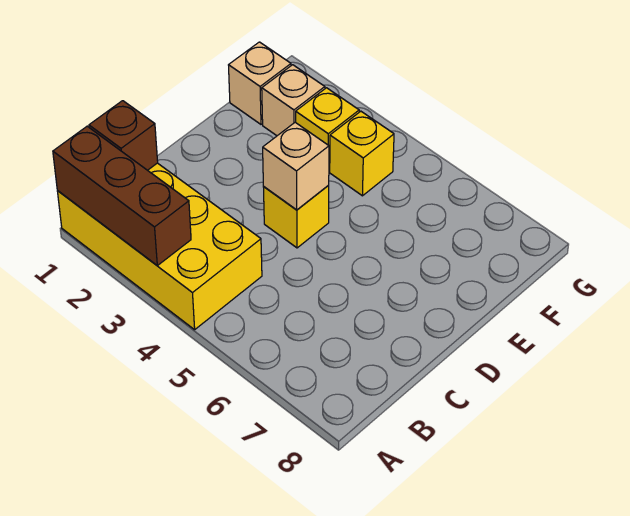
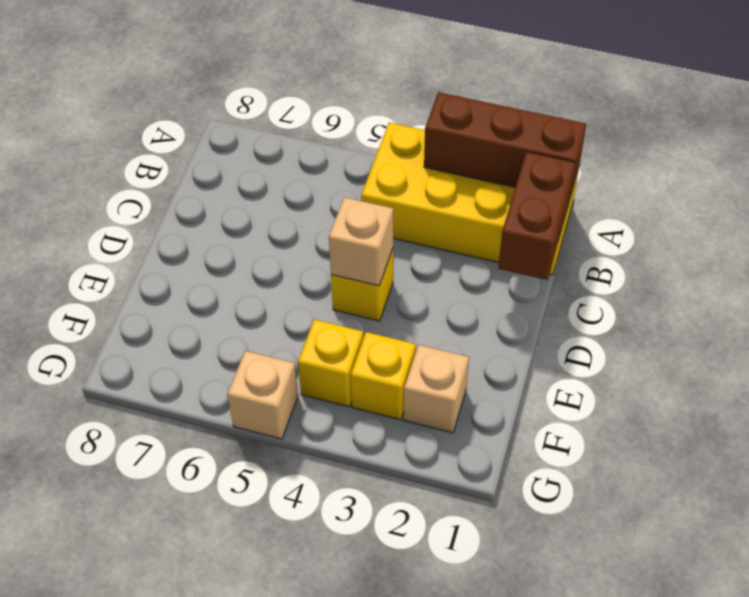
brown 1x1 brick [89,101,158,170] -> brown 1x2 brick [498,152,576,280]
tan 1x1 brick [229,42,291,124] -> tan 1x1 brick moved to [228,351,298,439]

